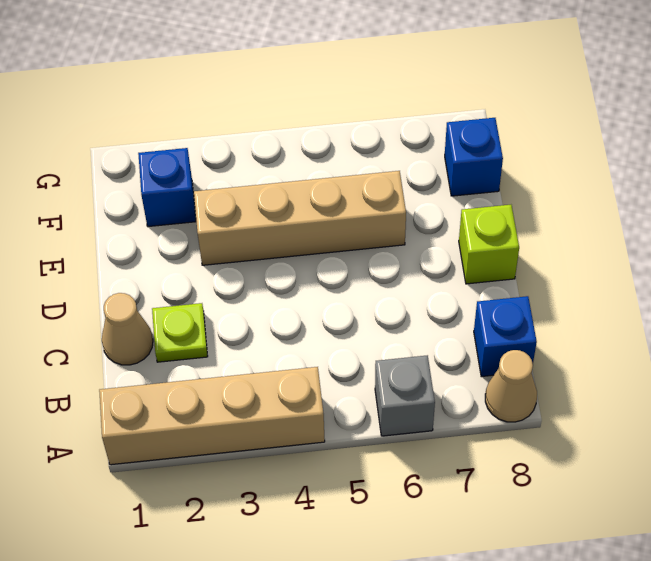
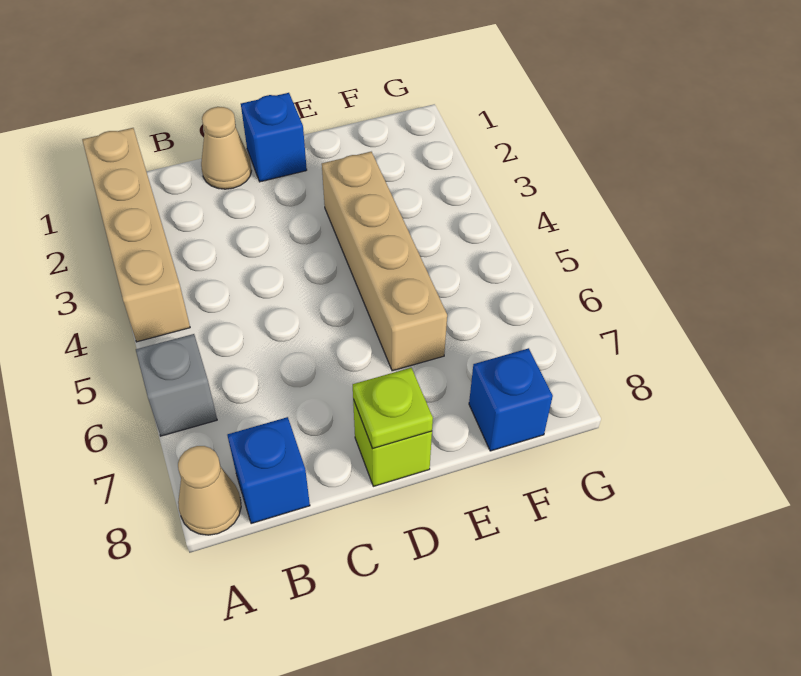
lime 1x1 plate [152,303,208,362] -> lime 1x1 plate moved to [353,368,433,449]
blue 1x1 brick [138,148,196,227] -> blue 1x1 brick moved to [241,93,307,182]

